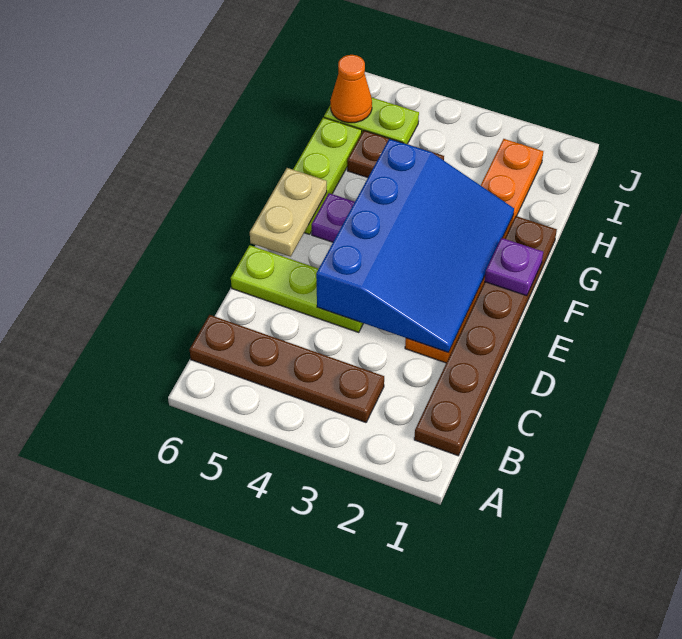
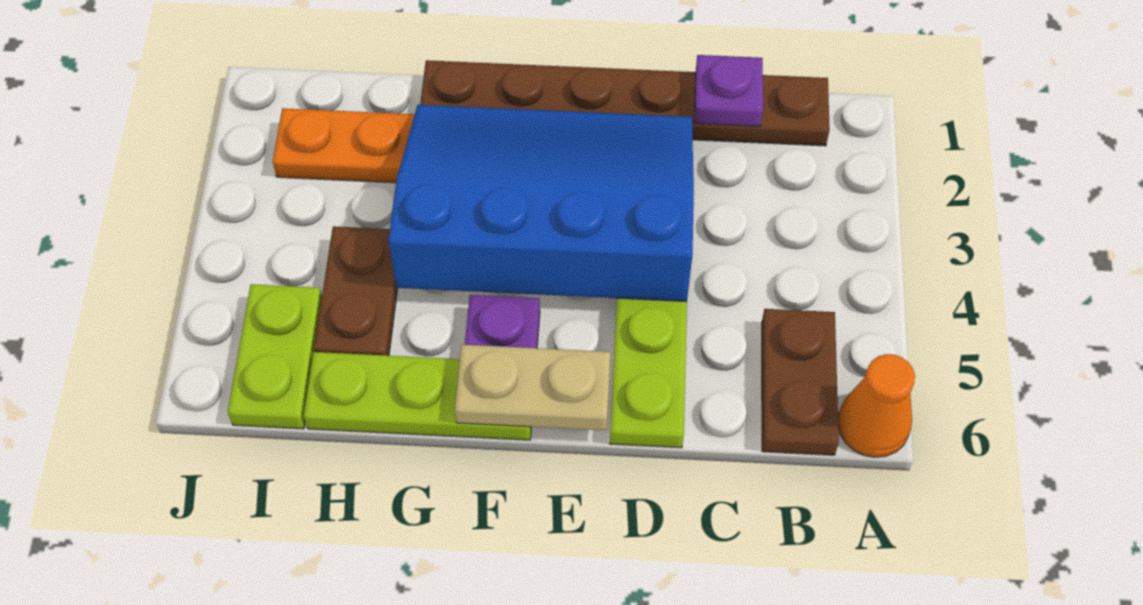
brown 1x4 plate [190,315,384,422] -> brown 1x2 plate [762,309,839,455]
purple 1x1 plate [485,238,543,296] -> purple 1x1 plate moved to [694,55,763,126]
orange 1x1 cone [330,55,372,123] -> orange 1x1 cone moved to [838,354,915,457]

